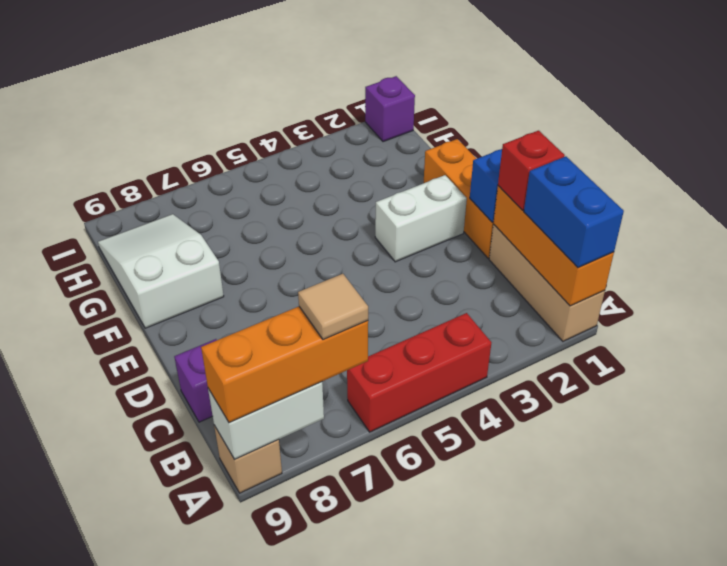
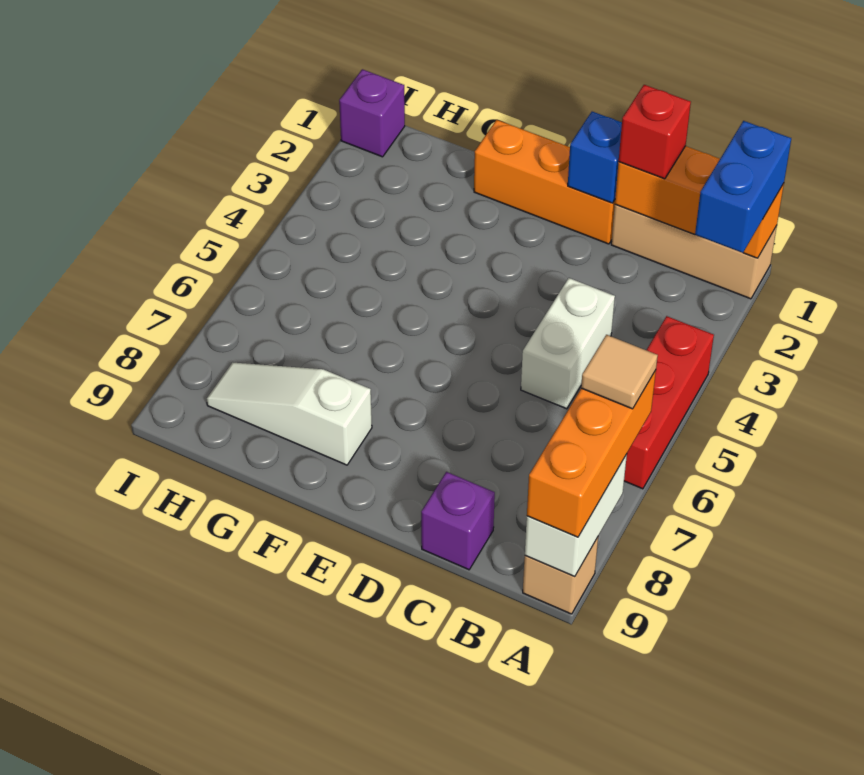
blue 1x2 brick [524,156,624,268] -> blue 1x2 brick turned to [695,121,791,253]
white 1x2 brick [375,175,467,262] -> white 1x2 brick moved to [521,278,615,409]
white 2x3 slope [98,214,224,328] -> white 1x3 slope [207,363,372,465]

